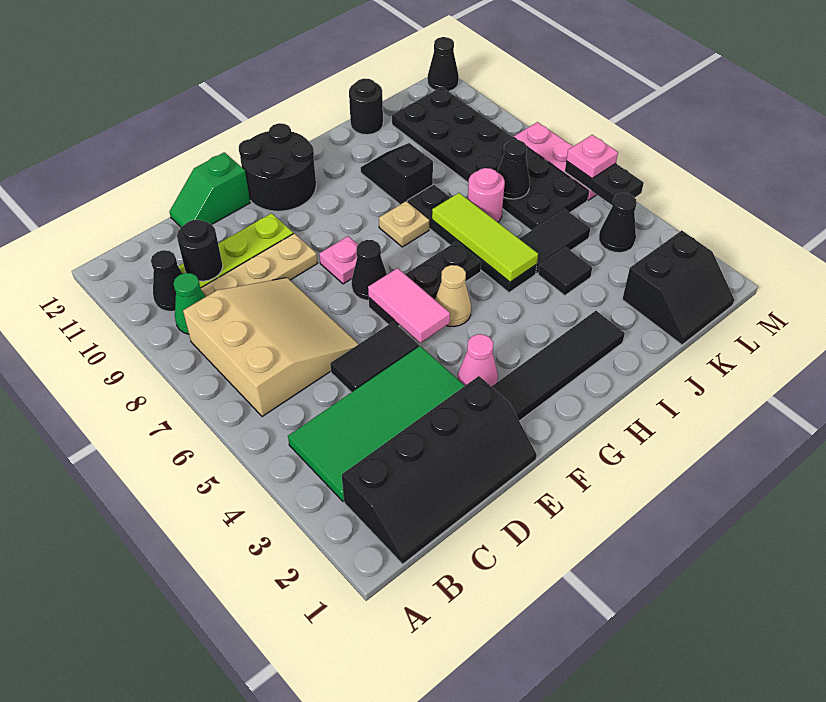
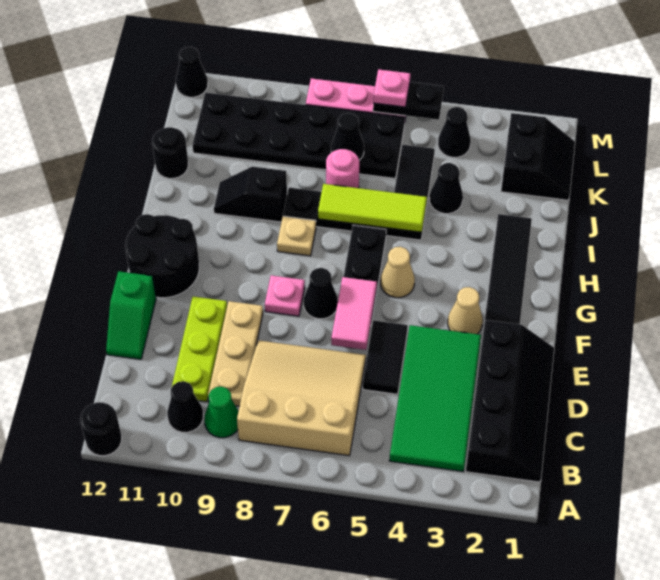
black 1x1 round brick [177,220,223,281] -> black 1x1 round brick moved to [80,402,122,456]
pink 1x1 cone [458,334,498,386] -> tan 1x1 cone [448,287,483,334]
pink 1x2 tile [368,268,450,343] -> pink 1x2 tile turned to [331,277,377,350]
black 1x1 tile [538,247,592,296] -> black 1x1 cone [429,163,463,214]

